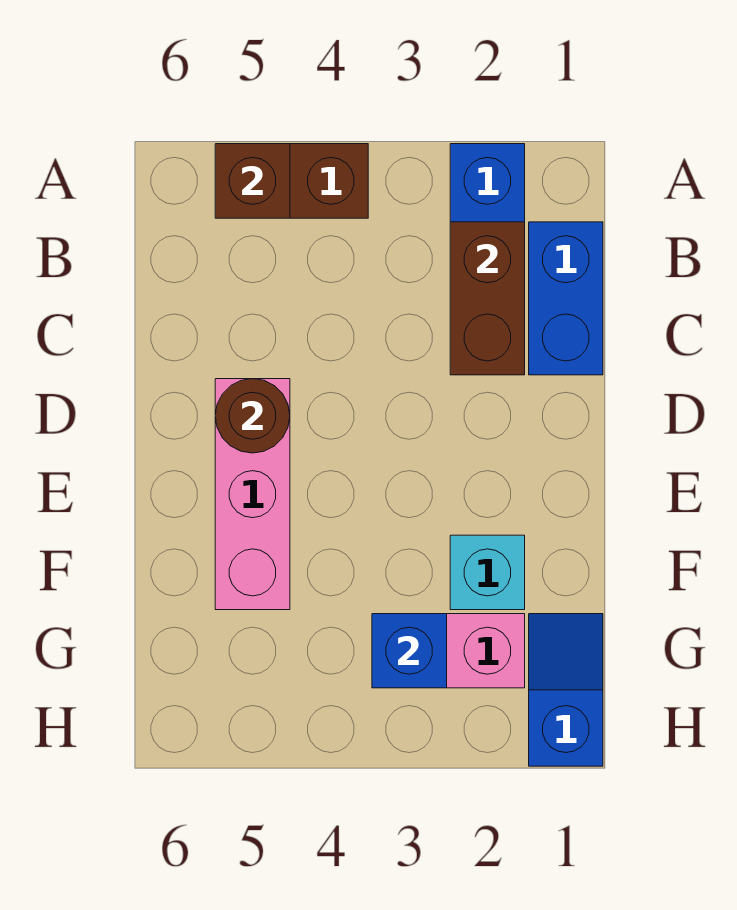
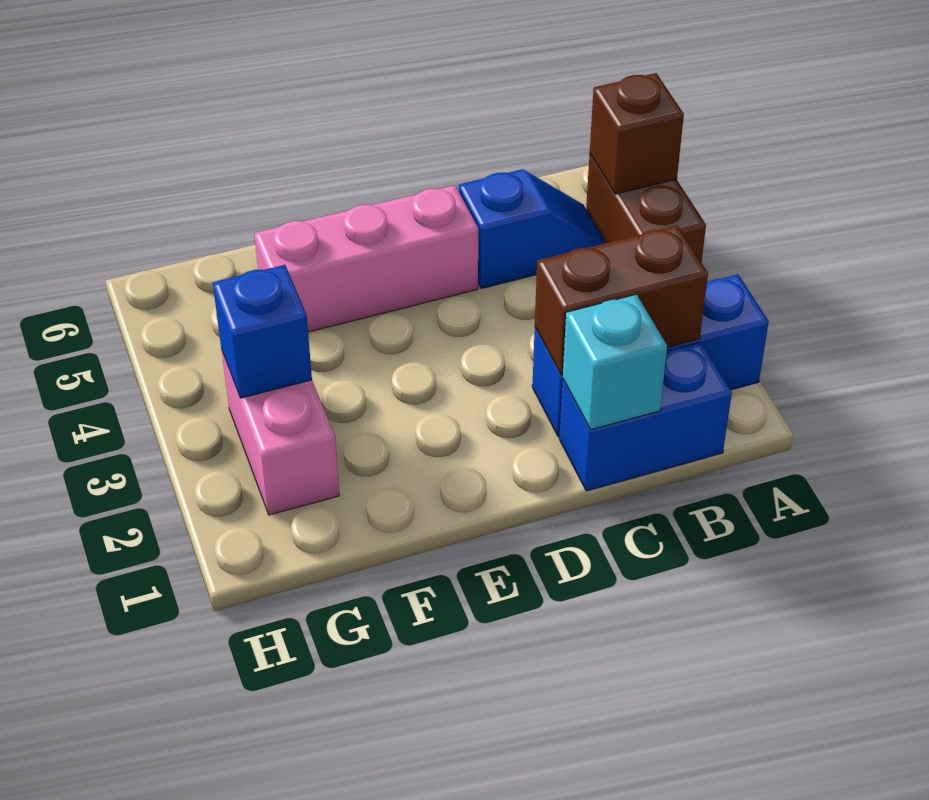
brown 1x1 round brick [215,379,290,453] -> none
cyan 1x1 brick [450,535,525,610] -> cyan 1x1 brick moved to [563,294,667,430]
blue 1x2 slope [529,614,603,766] -> blue 1x2 slope moved to [459,169,606,289]

